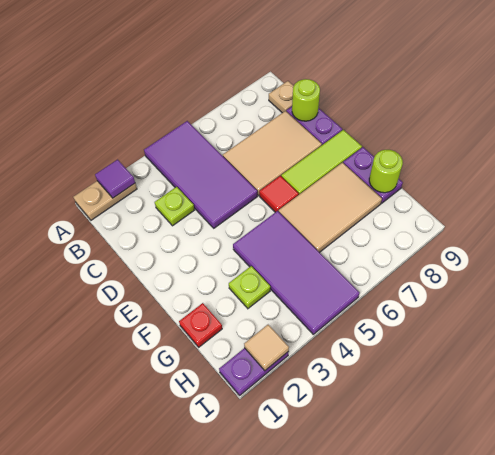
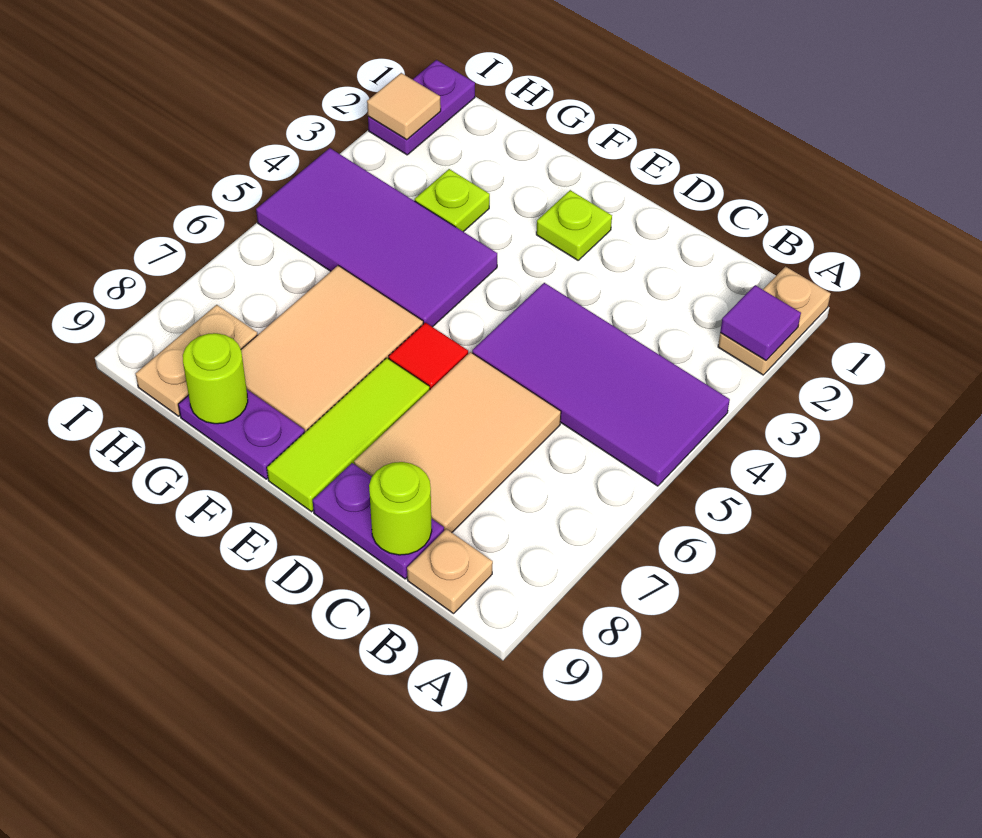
lime 1x1 plate [155,187,194,226] -> lime 1x1 plate moved to [536,190,612,260]
red 1x1 plate [179,303,222,347] -> none
none -> tan 1x2 plate [136,305,257,416]

